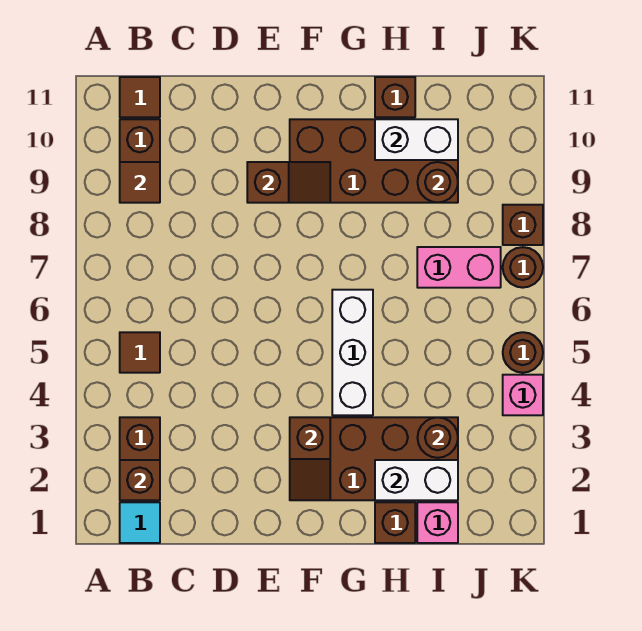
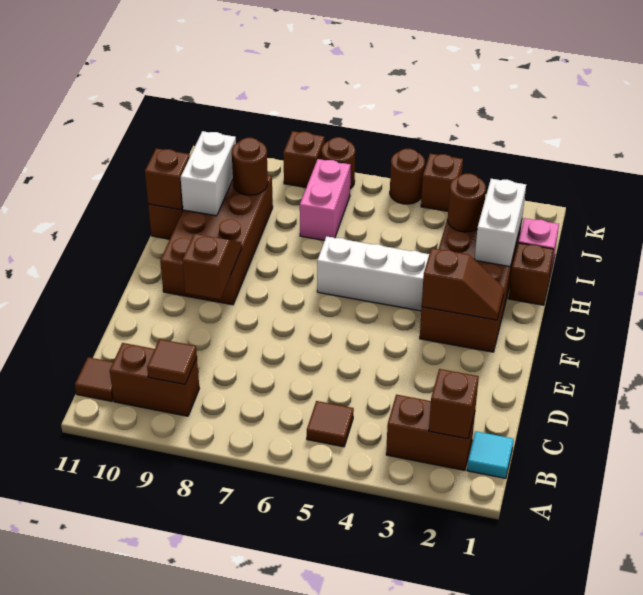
none -> brown 1x1 brick [145,148,190,210]
pink 1x1 brick [503,375,543,415] -> brown 1x1 brick [421,154,463,211]

